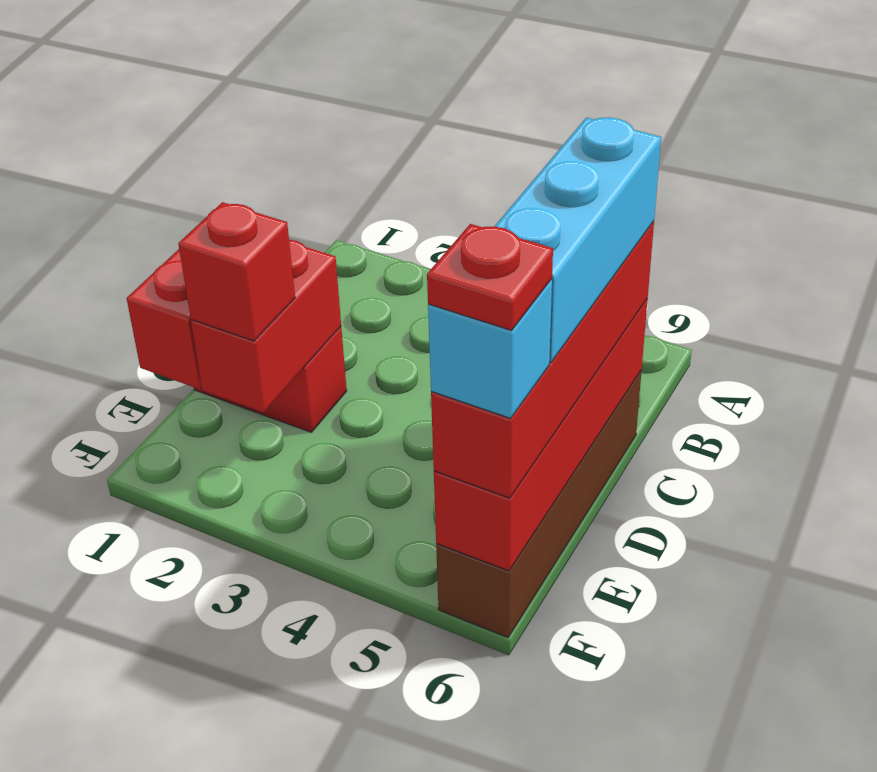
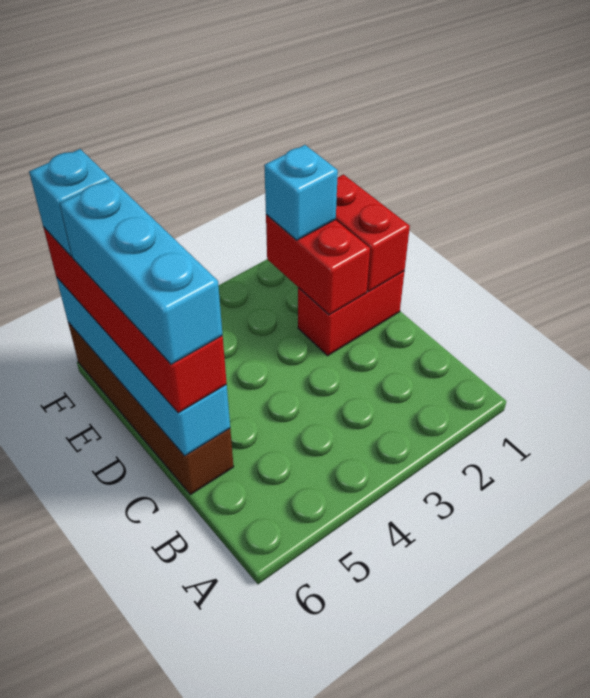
red 1x4 brick [434,299,648,571] -> cyan 1x4 brick [56,277,230,456]
red 1x1 brick [178,202,295,341] -> cyan 1x1 brick [264,145,338,240]
red 1x1 plate [427,224,553,330] -> none

